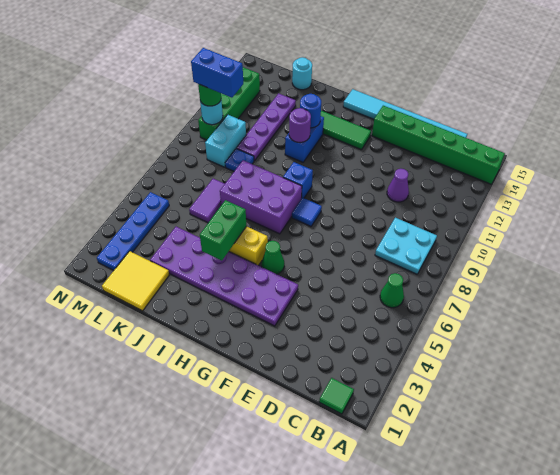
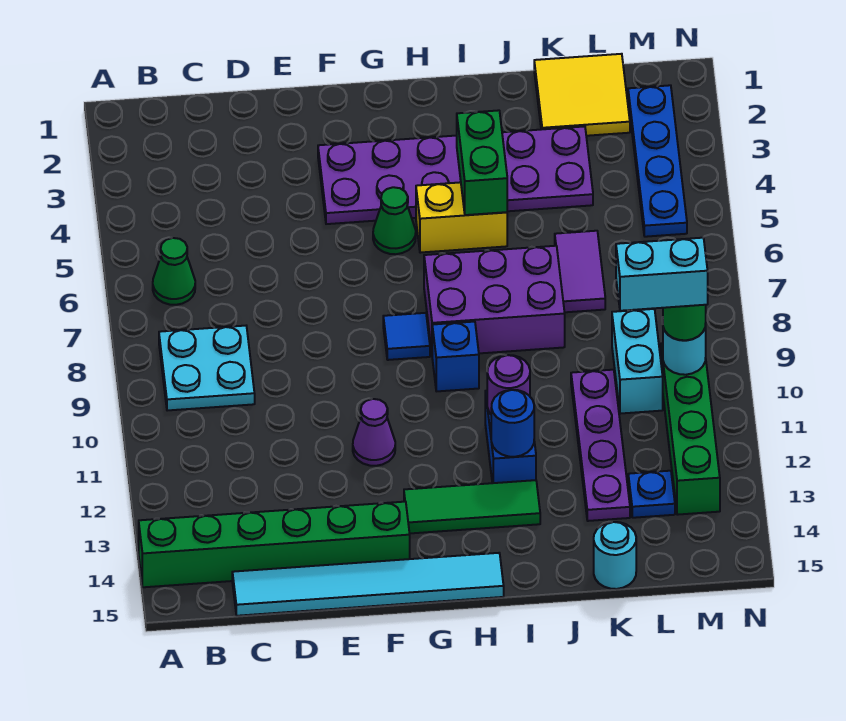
green 1x1 tile [319,378,354,414] -> none
purple 1x1 cone [387,169,409,202] -> purple 1x1 cone moved to [353,399,395,466]
blue 1x1 plate [225,149,254,171] -> blue 1x1 plate moved to [628,471,675,518]
blue 1x2 brick [191,48,243,98] -> cyan 1x2 brick [616,238,708,311]

